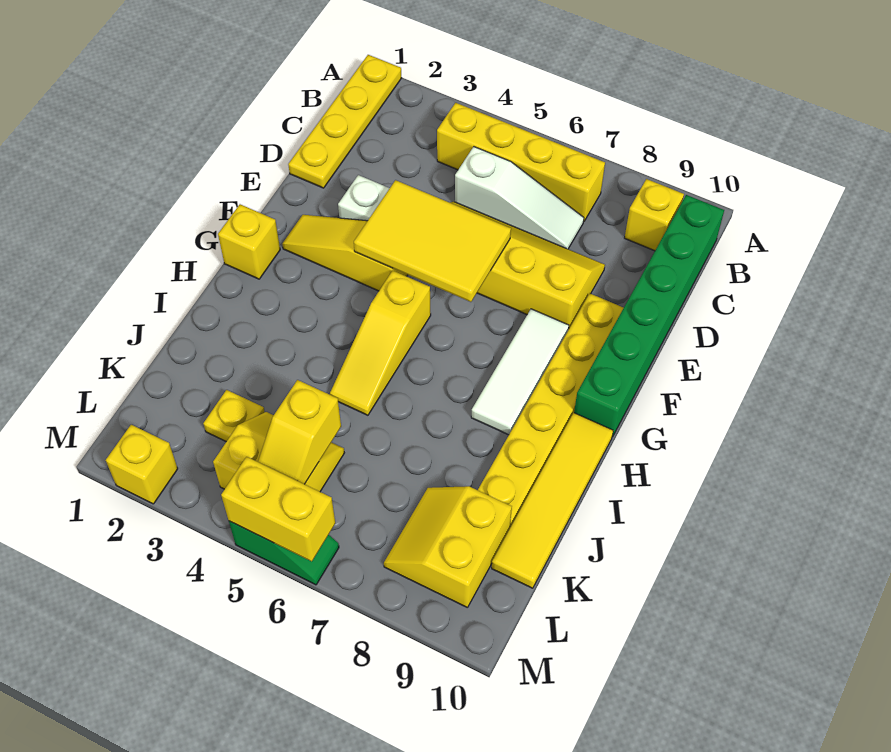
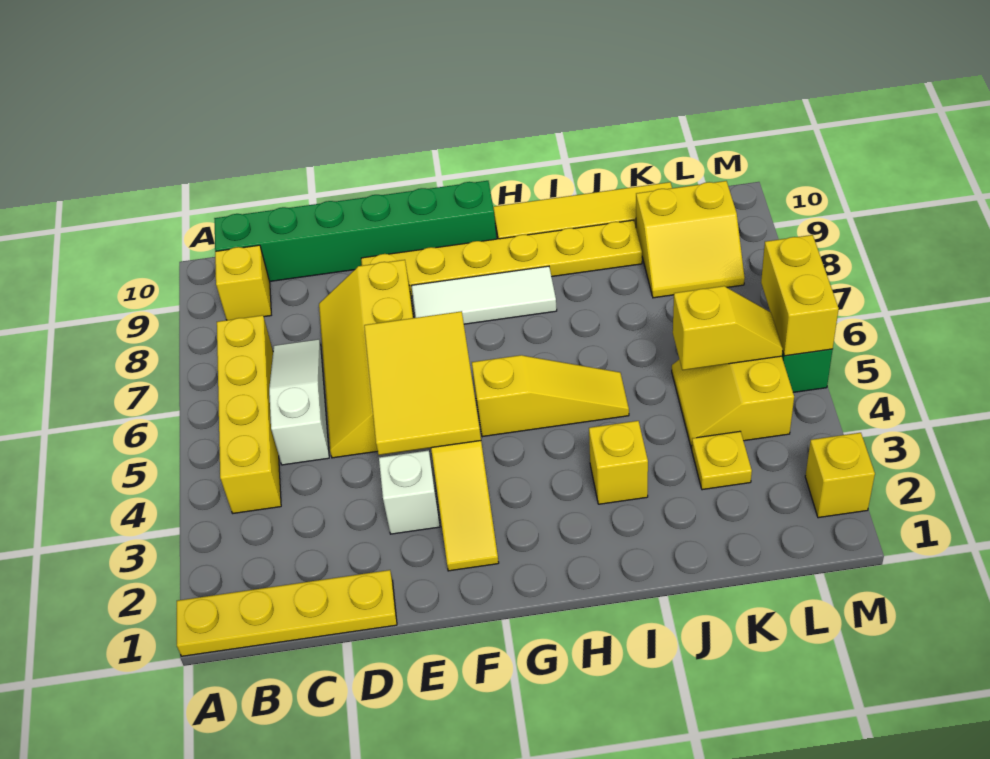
yellow 1x1 brick [218,204,280,279] -> yellow 1x1 brick moved to [589,421,648,504]

